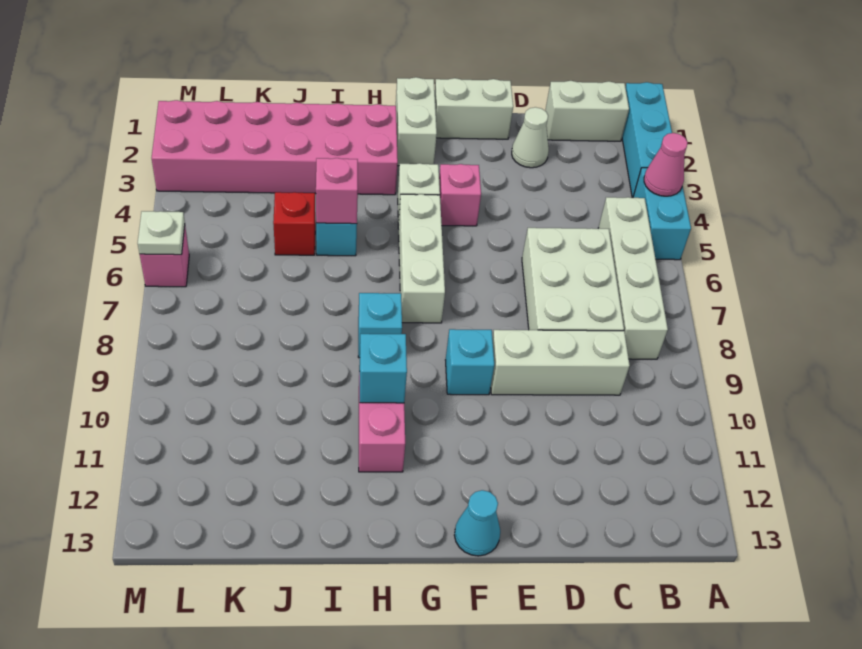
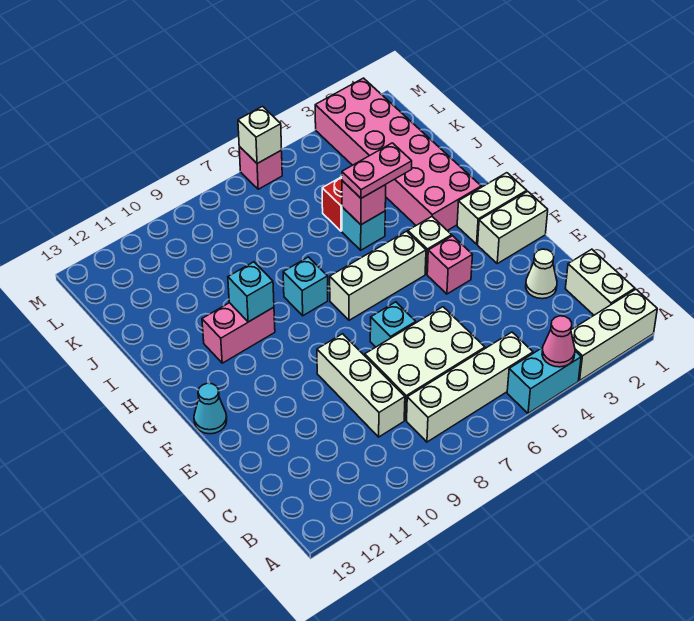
cyan 1x3 brick [622,82,672,198] -> white 1x3 brick [571,289,657,381]
white 1x2 brick [435,78,513,139] -> white 1x2 brick turned to [478,191,548,264]
cyan 1x1 brick [446,329,494,395] -> cyan 1x1 brick moved to [370,302,416,347]
none -> pink 1x2 plate [342,143,412,198]
white 1x1 plate [138,211,185,255] -> white 1x1 brick [238,107,282,164]

